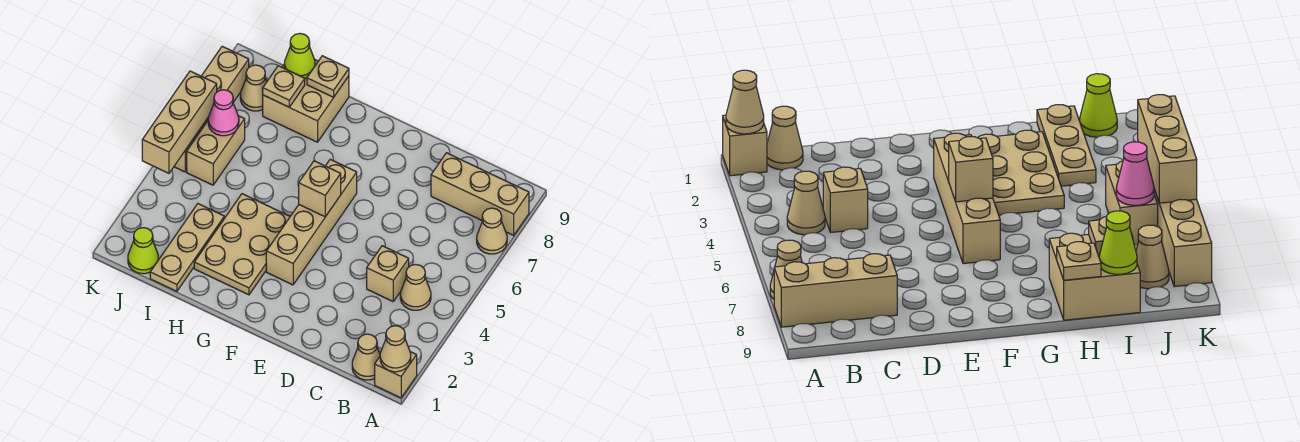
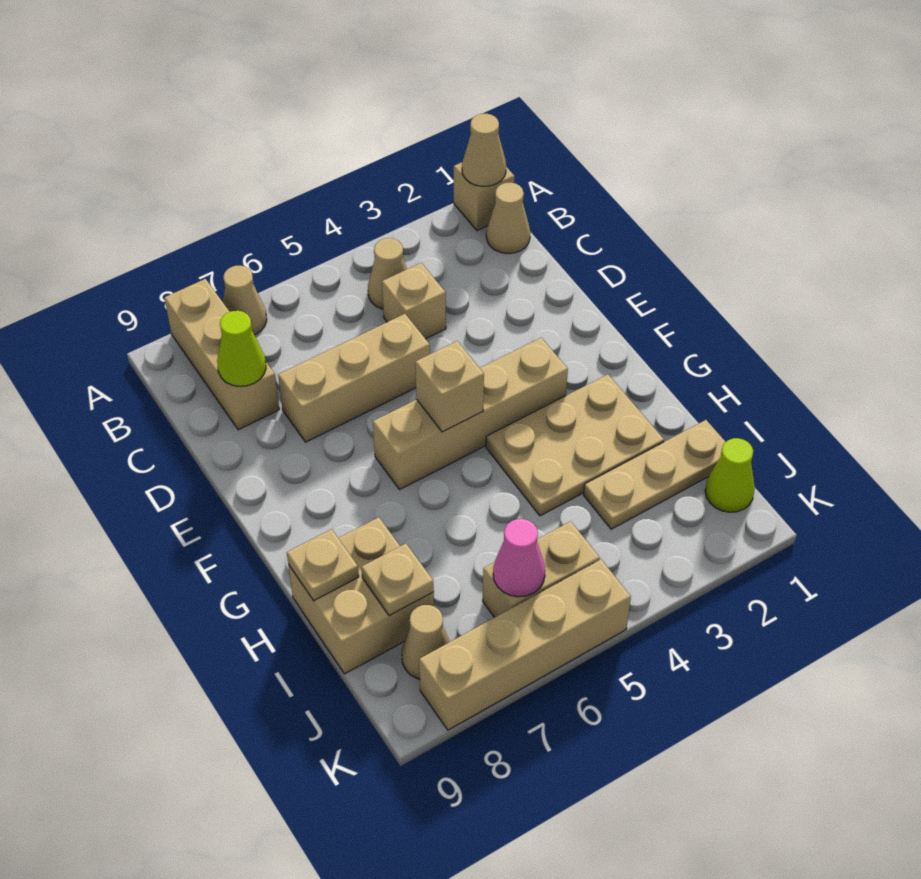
lime 1x1 cone [285,33,315,79] -> lime 1x1 cone moved to [217,311,266,386]
tan 1x3 brick [142,71,217,173] -> tan 1x3 brick moved to [278,314,430,442]

